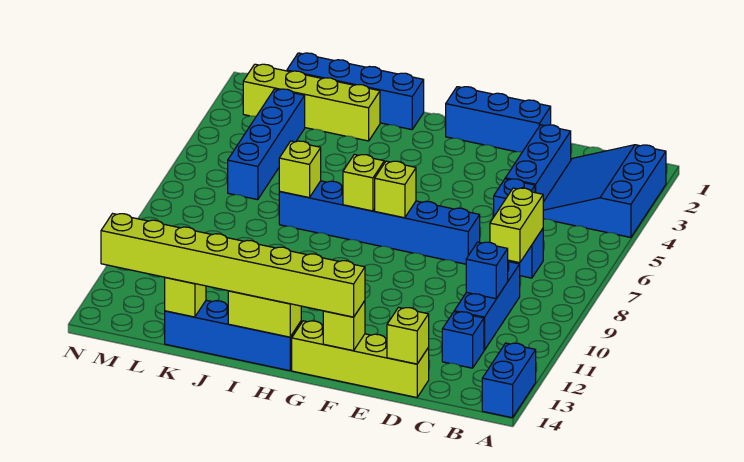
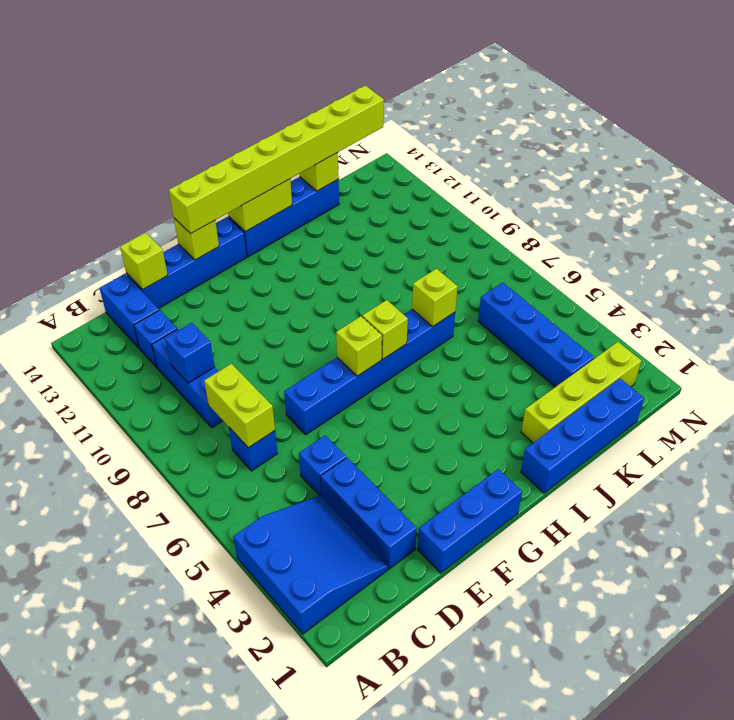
blue 1x2 brick [482,343,536,418] -> blue 1x2 brick moved to [100,274,159,348]
lime 1x4 brick [292,321,429,397] -> blue 1x4 brick [126,217,247,309]

